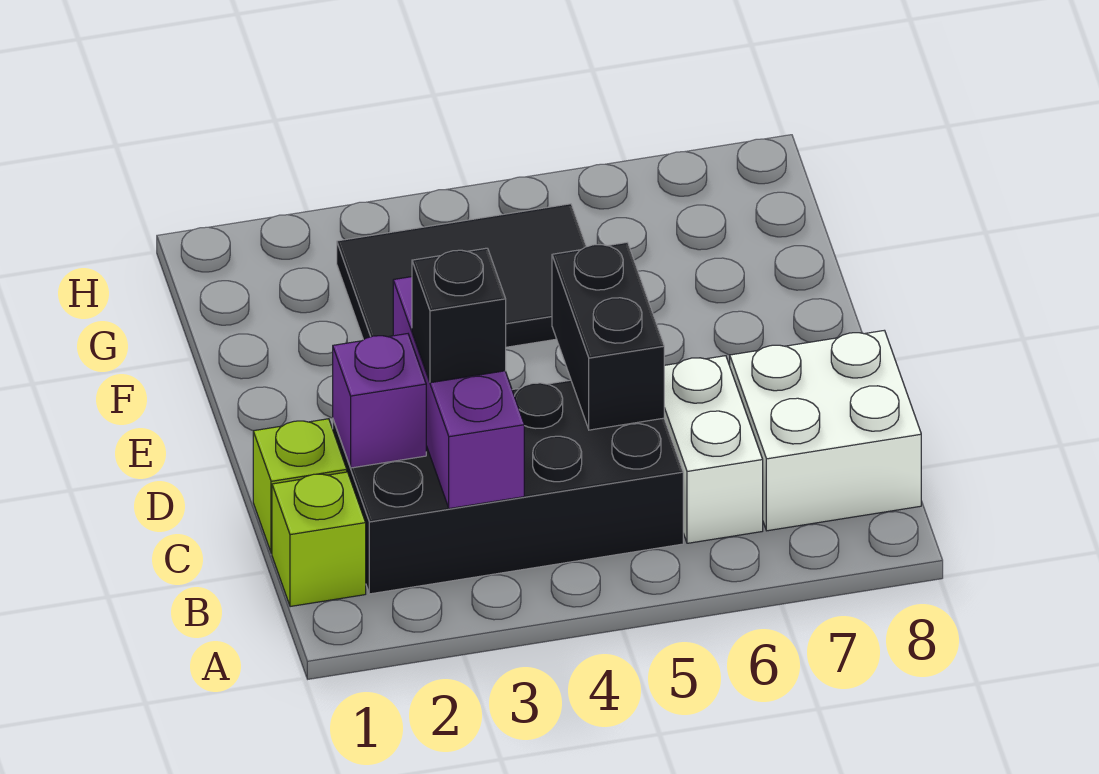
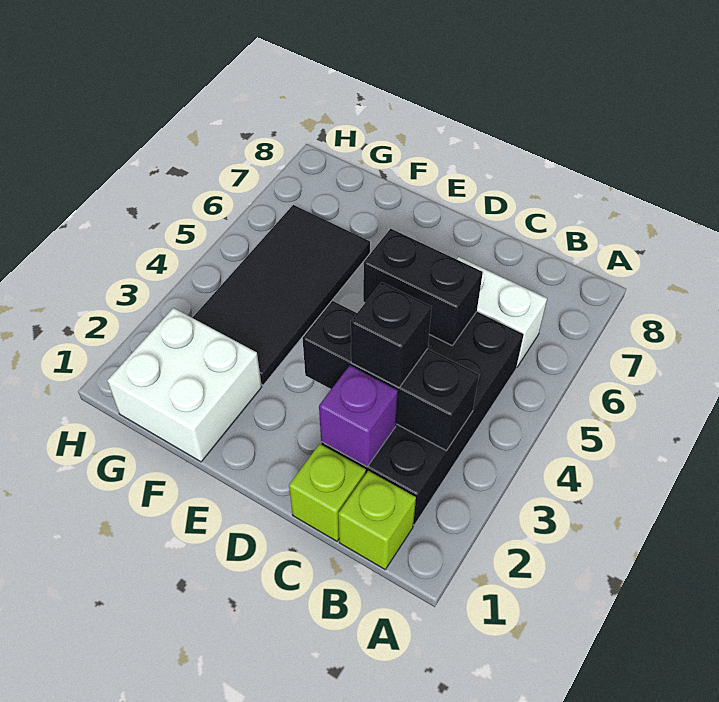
purple 1x3 brick [393,277,524,509] -> black 1x3 brick [302,301,479,451]
white 2x2 brick [730,330,921,531] -> white 2x2 brick moved to [107,308,262,462]
black 2x3 tile [337,204,586,347] -> black 2x4 tile [192,205,370,385]

